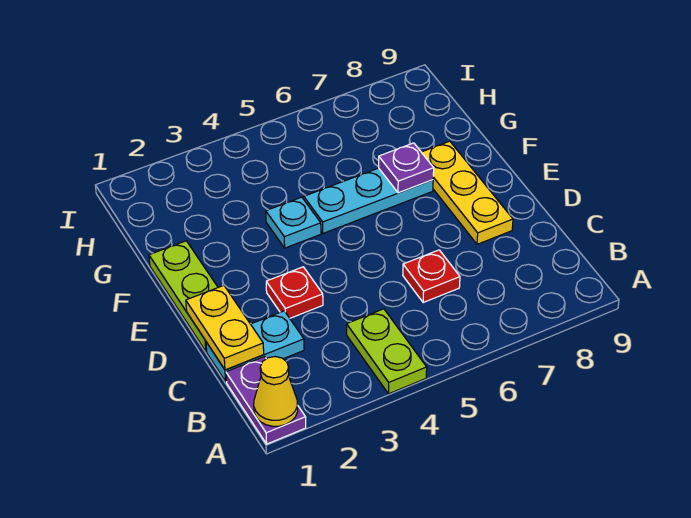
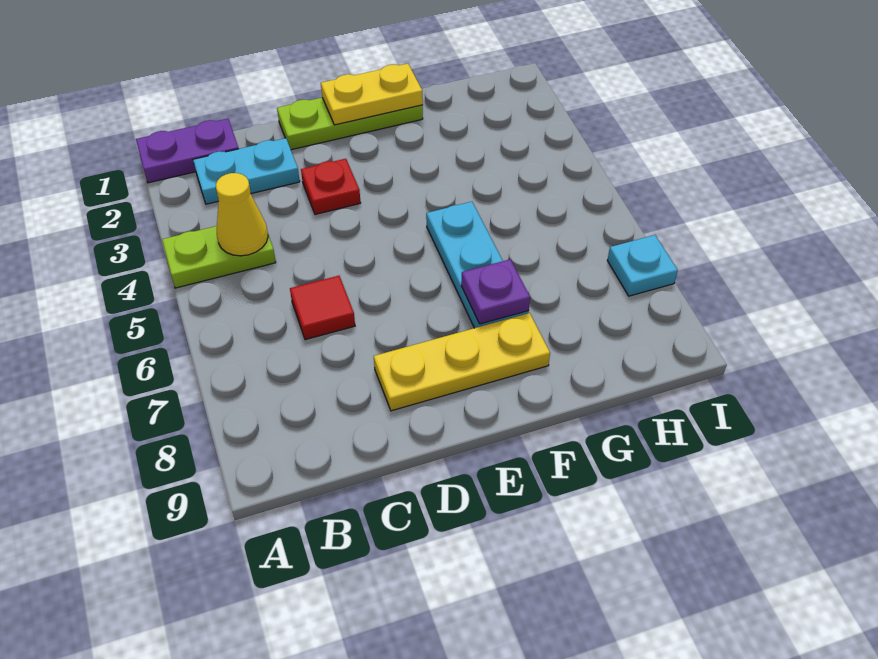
yellow 1x1 cone [254,357,298,426] -> yellow 1x1 cone moved to [216,173,268,256]
cyan 1x2 plate [206,311,304,381] -> cyan 1x2 plate turned to [193,138,300,204]
yellow 1x2 plate [186,285,264,370] -> yellow 1x2 plate moved to [321,64,423,125]
red 1x1 plate [403,250,460,303] -> red 1x1 tile [290,276,355,340]
cyan 1x1 plate [266,197,321,248] -> cyan 1x1 plate moved to [607,235,678,296]

